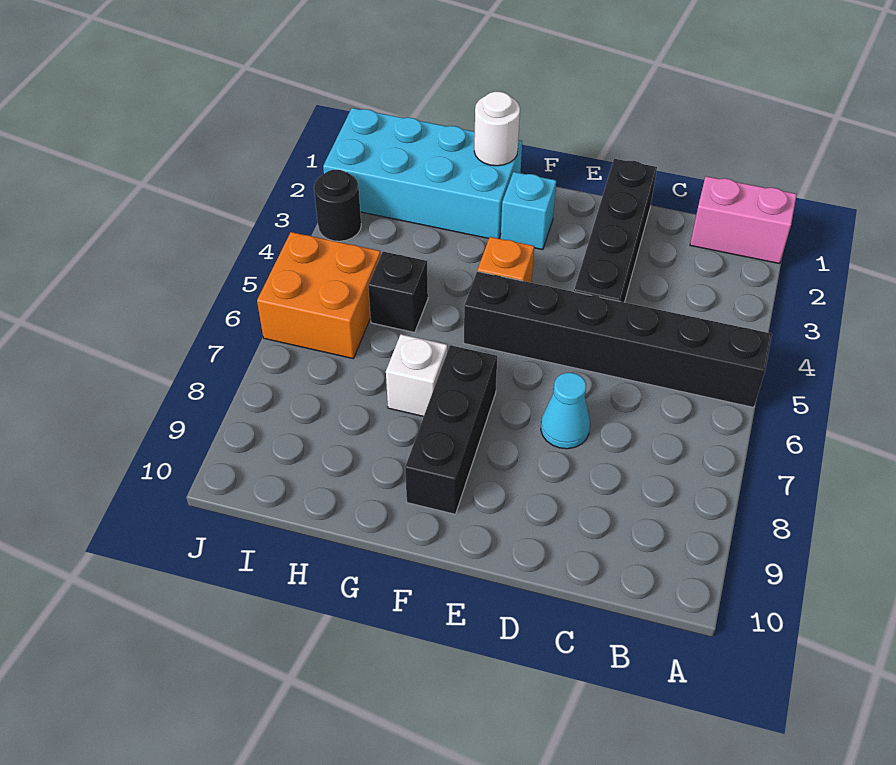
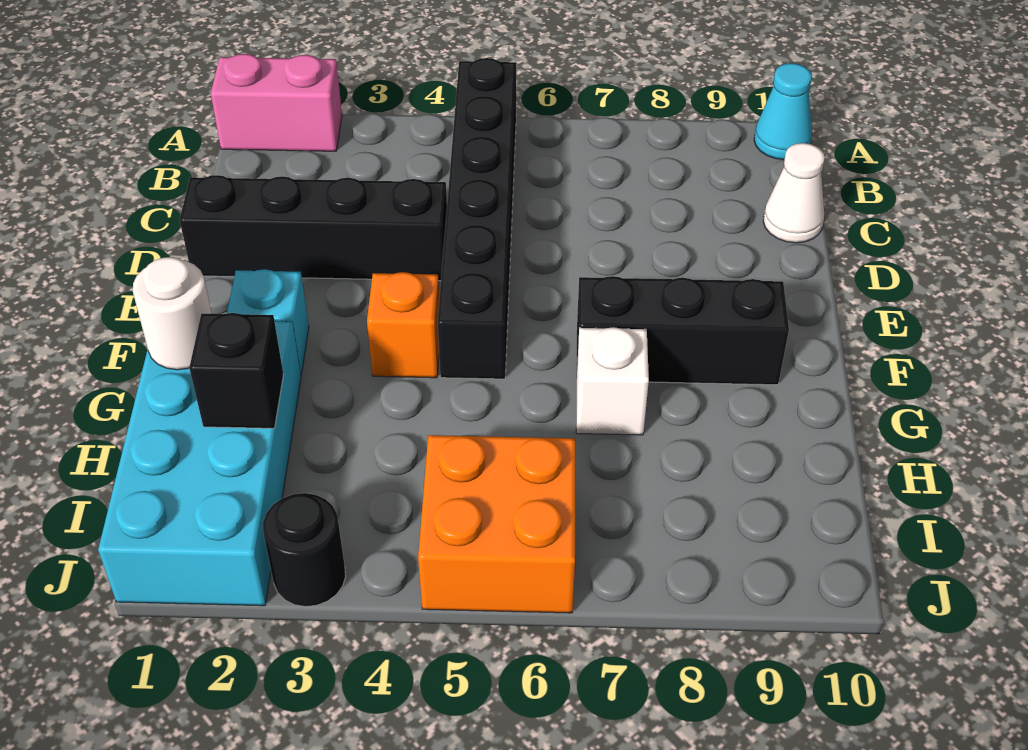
pink 1x2 brick [690,176,797,264] -> pink 1x2 brick turned to [211,54,342,151]
none -> white 1x1 cone [763,143,825,243]
cyan 1x1 cone [541,373,590,449] -> cyan 1x1 cone moved to [754,63,812,160]
black 1x1 brick [368,252,428,333] -> black 1x1 brick moved to [189,313,284,428]

